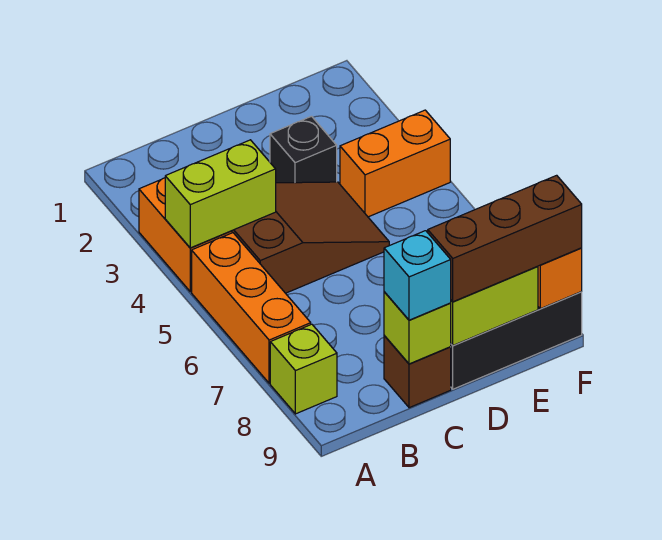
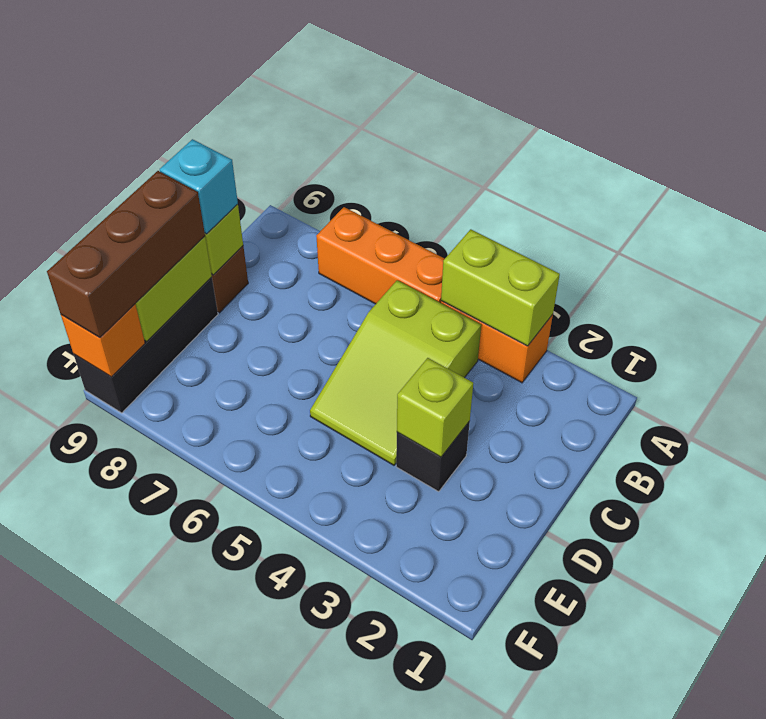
lime 1x2 brick [165,140,276,248] -> lime 1x2 brick turned to [441,229,560,346]
lime 1x1 brick [270,324,337,414] -> lime 1x1 brick moved to [397,358,473,457]
brown 2x3 slope [232,182,389,293] -> lime 2x3 slope [310,280,481,465]
orange 1x2 brick [340,110,450,217] -> none

